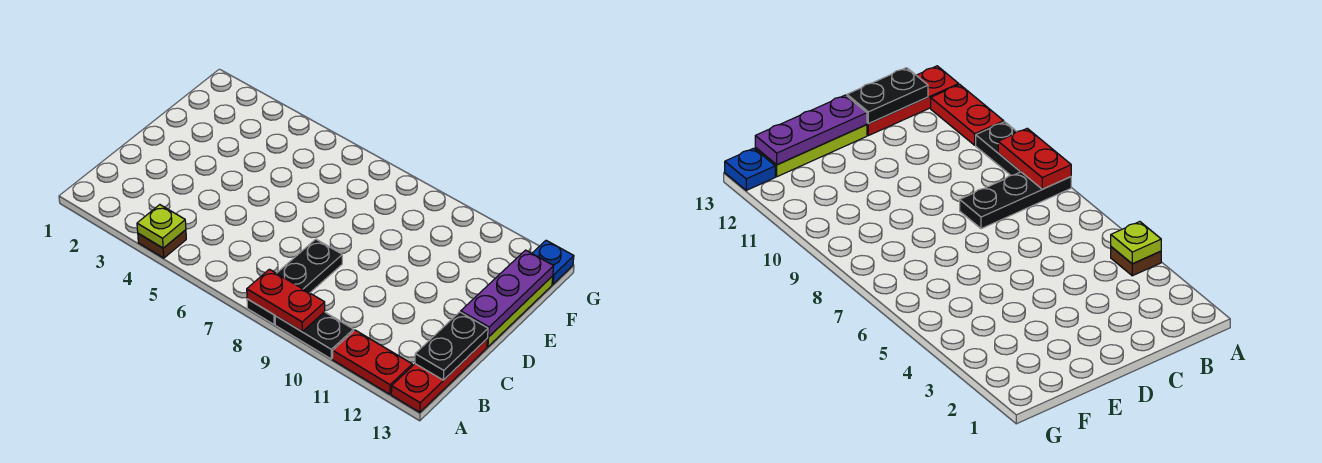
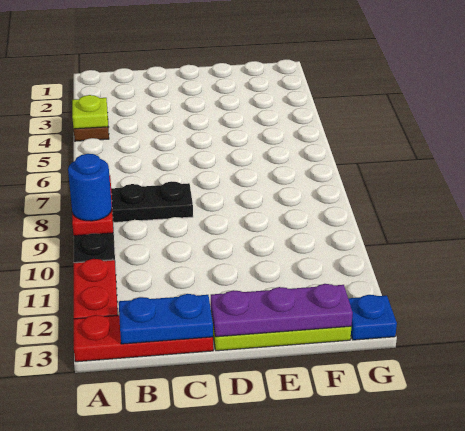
none -> blue 1x1 round brick [68,154,112,221]
black 1x2 plate [415,312,488,380] -> blue 1x2 plate [119,294,213,344]

